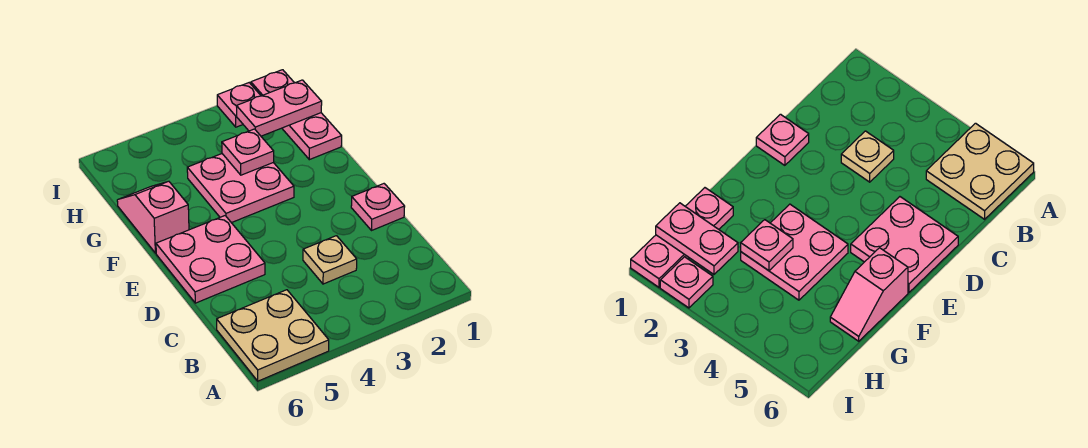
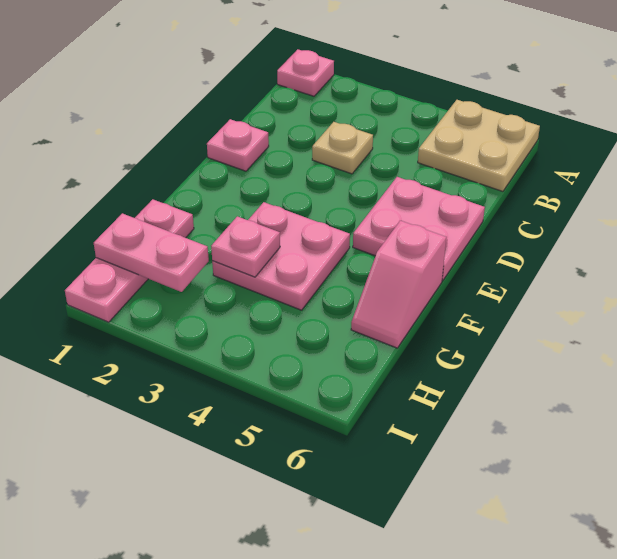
pink 1x1 plate [217,83,261,127] -> pink 1x1 plate moved to [277,49,334,96]

